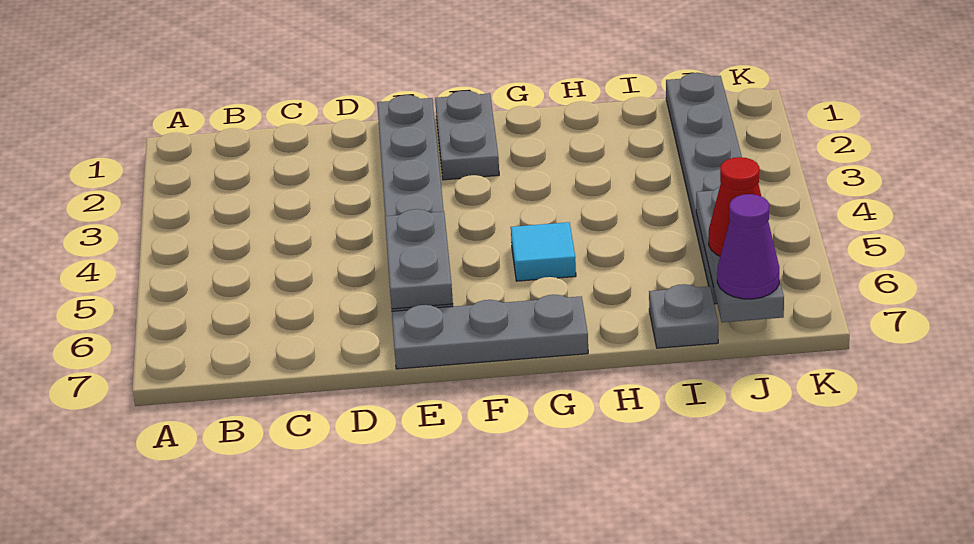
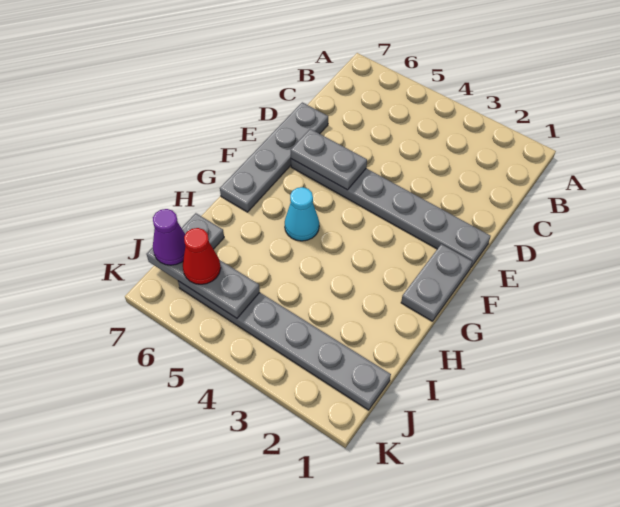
grey 1x3 plate [392,295,588,369] -> grey 1x4 plate [220,102,328,212]
grey 1x2 plate [435,91,499,180] -> grey 1x2 plate turned to [401,244,472,321]
cyan 1x1 tile [511,222,576,281] -> cyan 1x1 cone [285,187,319,241]

